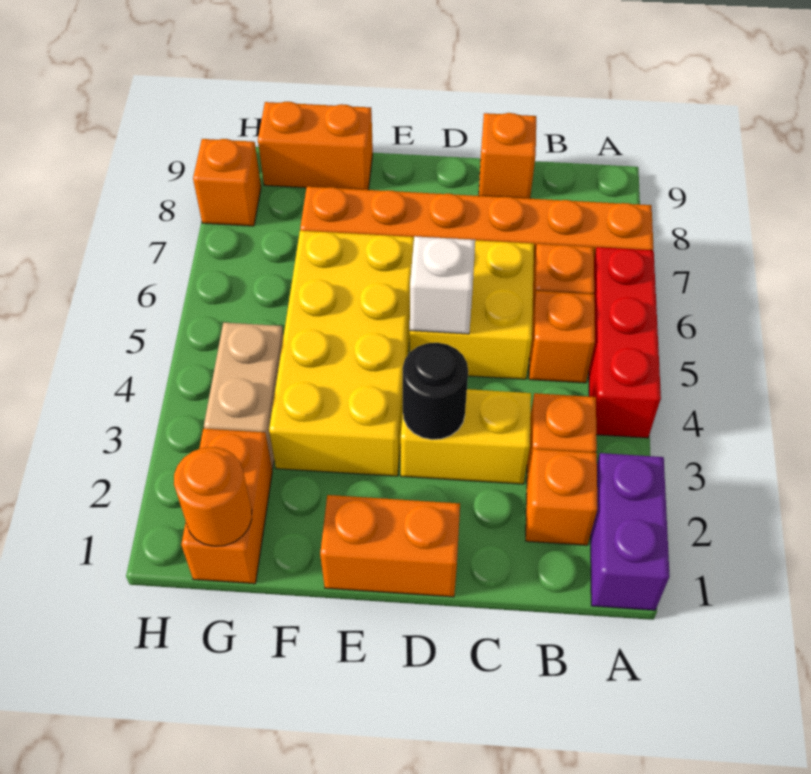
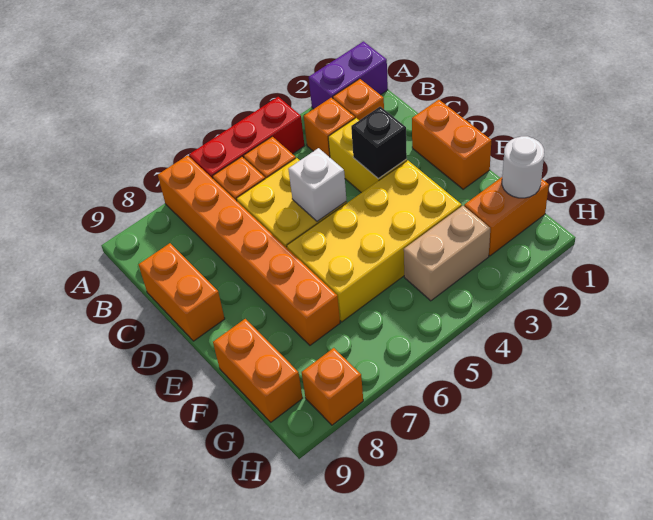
orange 1x1 brick [479,113,536,199] -> orange 1x2 brick [138,243,225,341]
black 1x1 round brick [403,343,468,440] -> black 1x1 brick [351,107,407,179]
orange 1x1 round brick [174,447,252,546] -> white 1x1 round brick [502,136,544,198]

